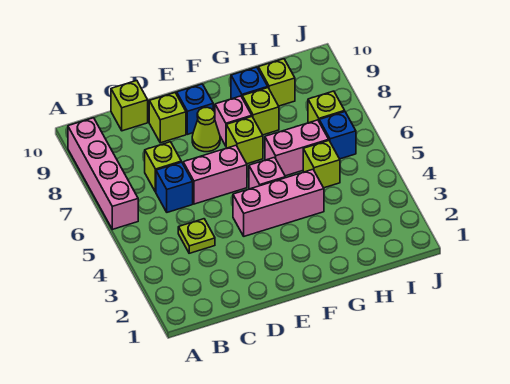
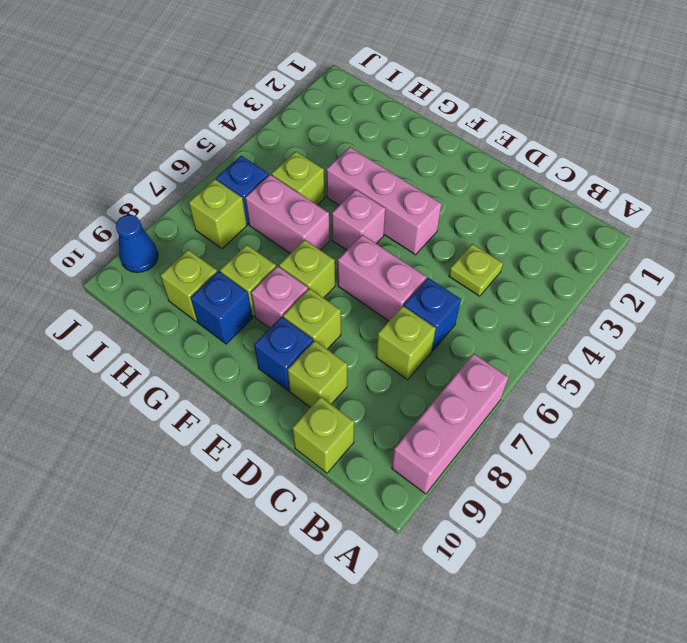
pink 1x4 brick [68,118,138,229] -> pink 1x3 brick [392,353,509,494]
lime 1x1 cone [192,107,220,152] -> lime 1x1 brick [283,288,341,349]
none -> blue 1x1 cone [116,215,158,273]

